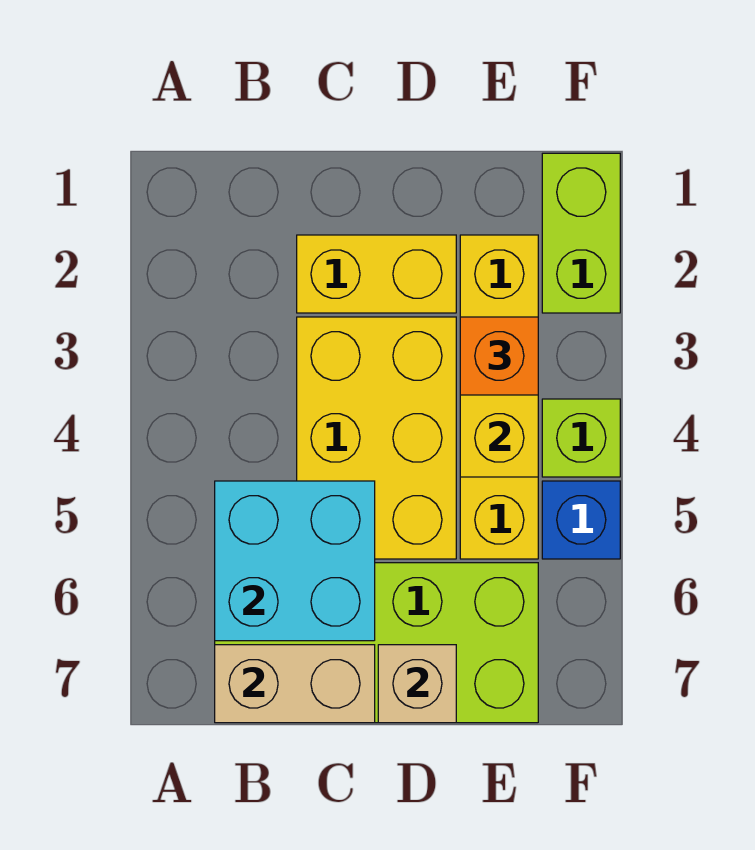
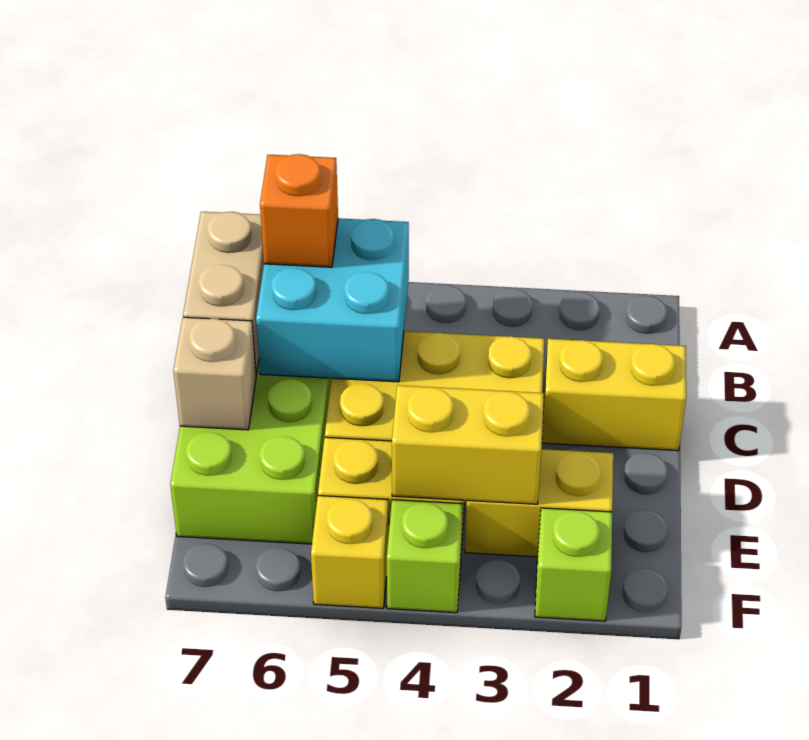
yellow 1x2 brick [297,235,456,313] -> yellow 1x2 brick turned to [542,339,686,451]
orange 1x1 brick [460,317,538,395] -> orange 1x1 brick moved to [260,154,338,267]
lime 1x2 brick [542,153,620,313] -> lime 1x1 brick [535,508,612,621]
blue 1x1 brick [542,481,620,559] -> yellow 1x1 brick [311,496,389,608]

